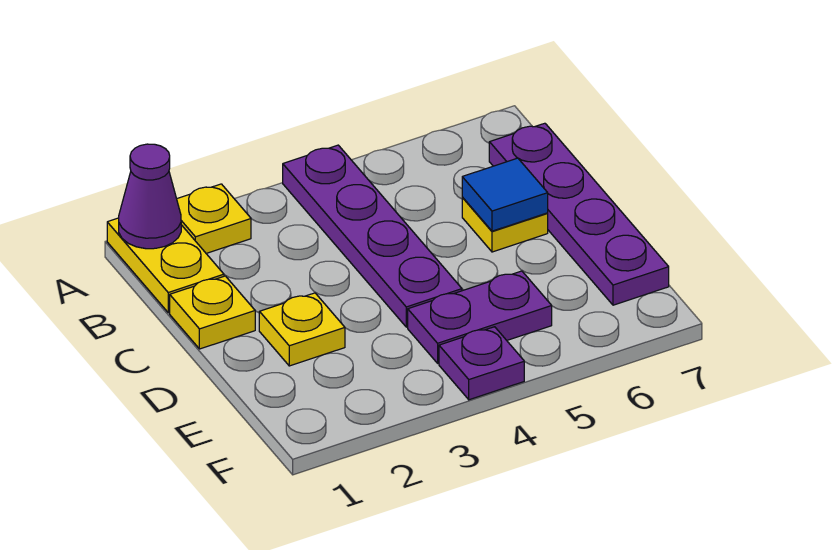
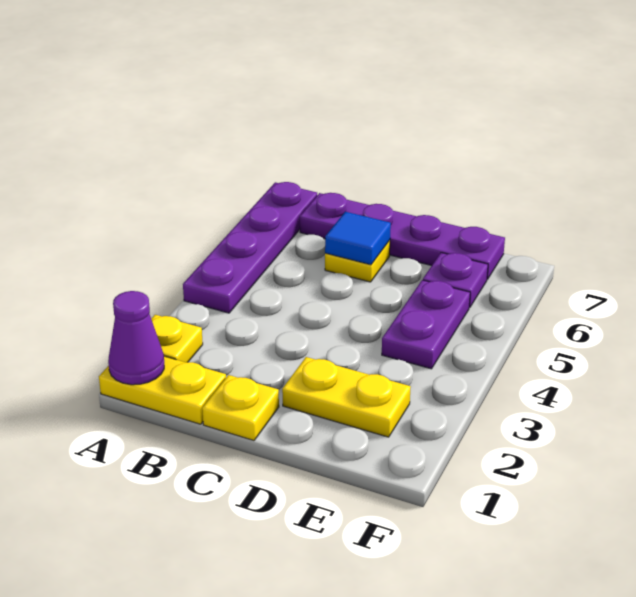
purple 1x4 plate [283,145,462,327] -> purple 1x4 plate turned to [183,182,317,313]
yellow 1x1 plate [259,293,345,366] -> yellow 1x2 plate [282,357,411,437]
purple 1x1 plate [439,327,524,400] -> purple 1x1 plate moved to [423,253,488,308]

